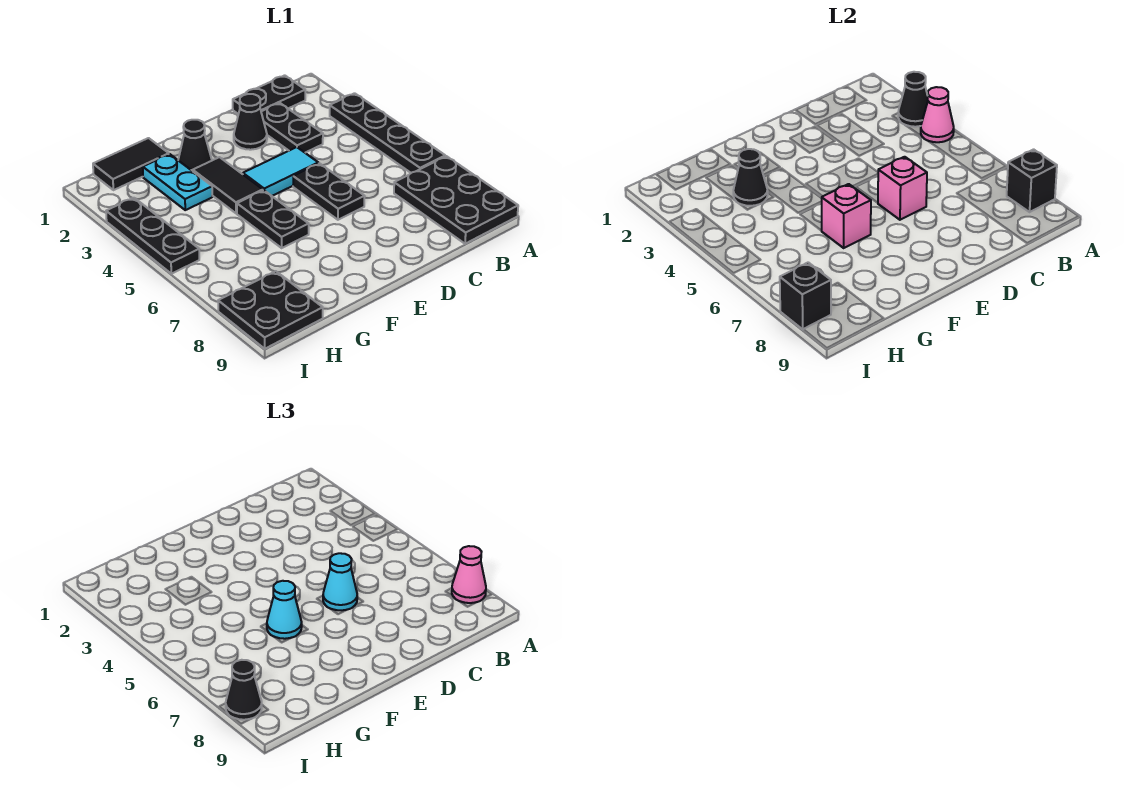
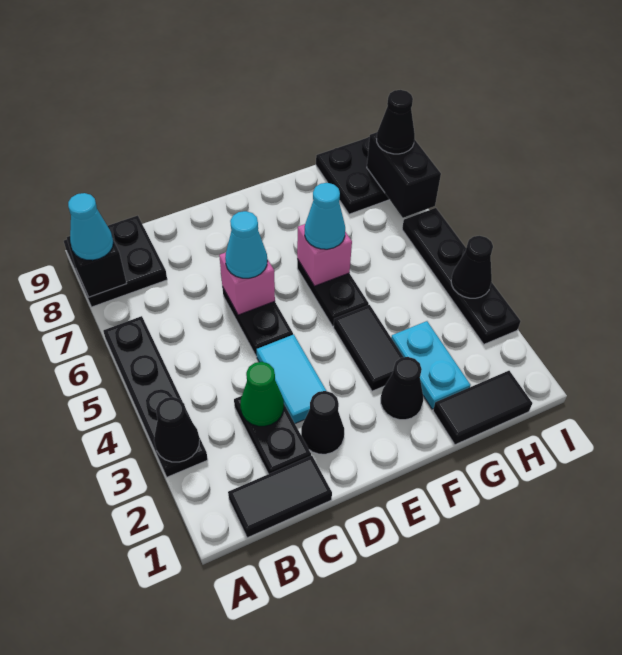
pink 1x1 cone [921,87,954,142] -> none
black 2x3 plate [394,156,518,244] -> black 2x2 plate [64,216,167,307]
pink 1x1 cone [452,546,486,603] -> cyan 1x1 cone [68,193,113,260]
black 1x2 plate [233,75,305,114] -> black 1x2 tile [228,456,332,538]
none -> green 1x1 cone [240,362,284,426]
cyan 1x2 tile [243,147,318,196] -> cyan 1x2 tile turned to [257,334,326,423]
black 1x1 cone [733,149,768,206] -> black 1x1 cone moved to [451,236,493,298]
black 1x3 plate [106,198,199,274] -> black 1x4 plate [402,208,521,344]
black 1x1 brick [780,262,831,329] -> black 1x2 brick [367,132,441,218]

